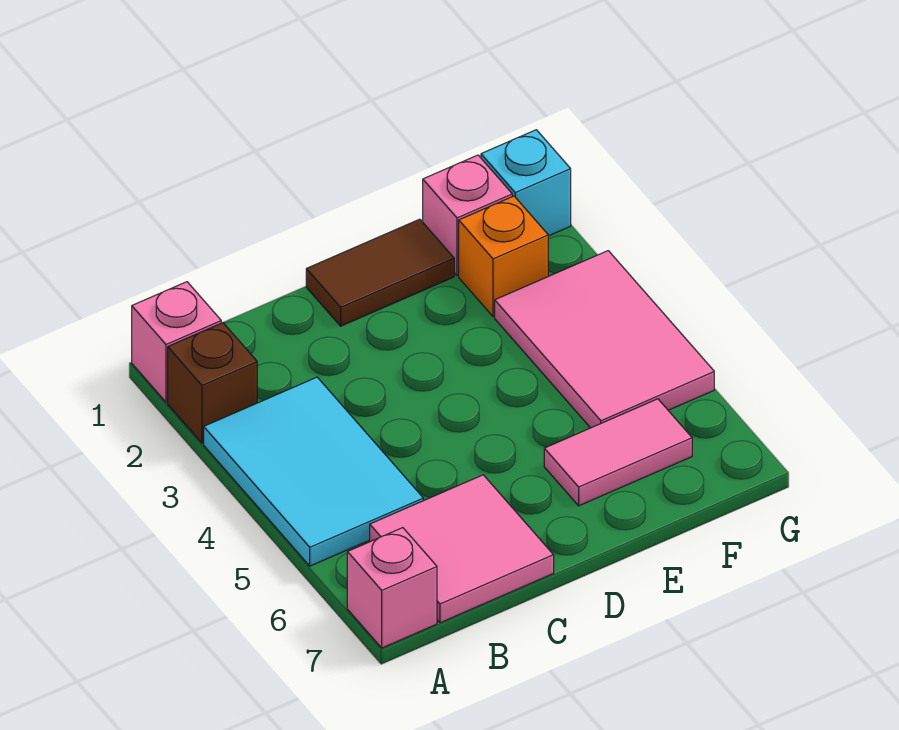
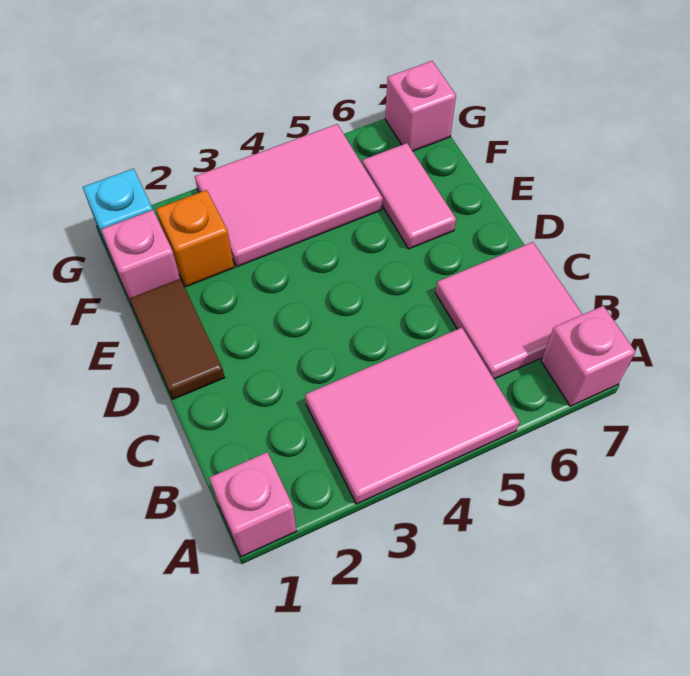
brown 1x1 brick [168,323,257,443] -> none
cyan 2x3 tile [204,377,423,566] -> pink 2x3 tile [305,328,520,504]
none -> pink 1x1 brick [385,61,456,151]

